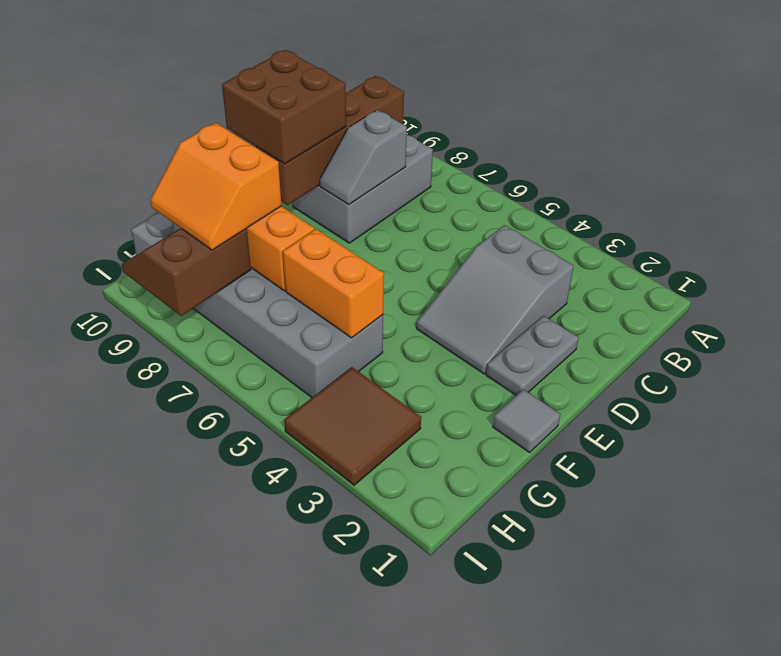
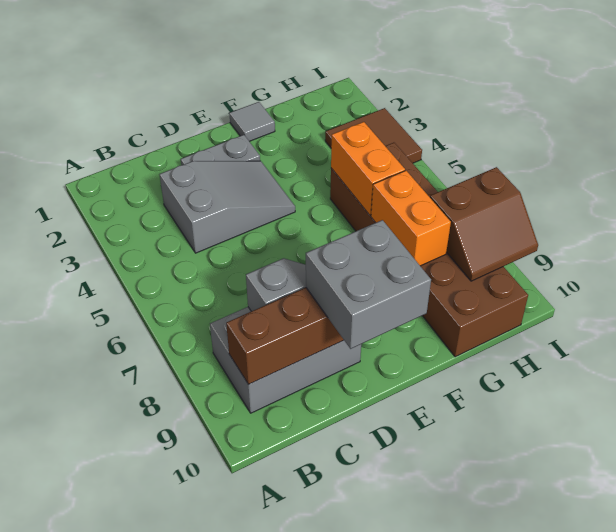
brown 2x2 brick [222,50,346,164] -> grey 2x2 brick [306,220,431,349]
grey 2x6 brick [131,213,383,398] -> brown 2x6 brick [330,143,528,357]
orange 2x2 slope [150,123,281,250] -> none

